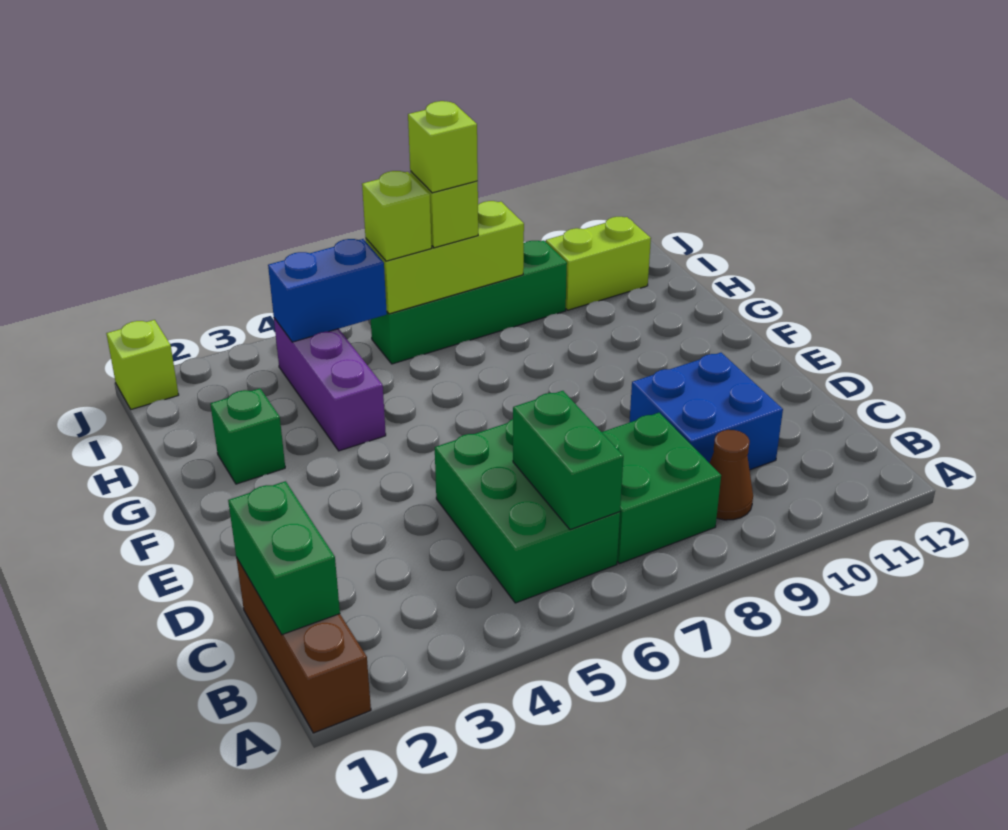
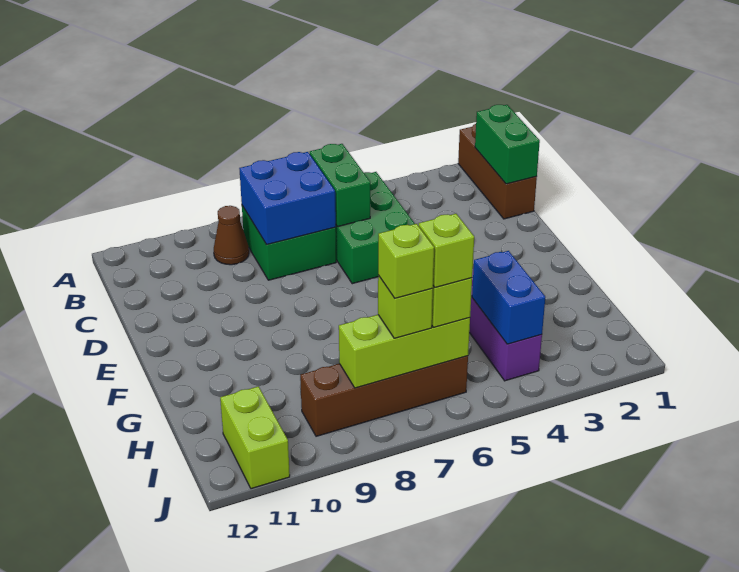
blue 2x2 brick [630,353,783,470] -> blue 2x2 brick moved to [239,152,336,245]
green 1x1 brick [210,388,285,484] -> none
blue 1x2 brick [268,239,387,342] -> blue 1x2 brick turned to [472,251,545,344]
green 1x4 brick [371,241,567,364] -> brown 1x4 brick [300,356,468,436]
lime 1x2 brick [546,217,651,310] -> lime 1x2 brick turned to [220,386,290,489]
lime 1x1 brick [106,320,179,409] -> lime 1x1 brick moved to [419,214,474,287]

